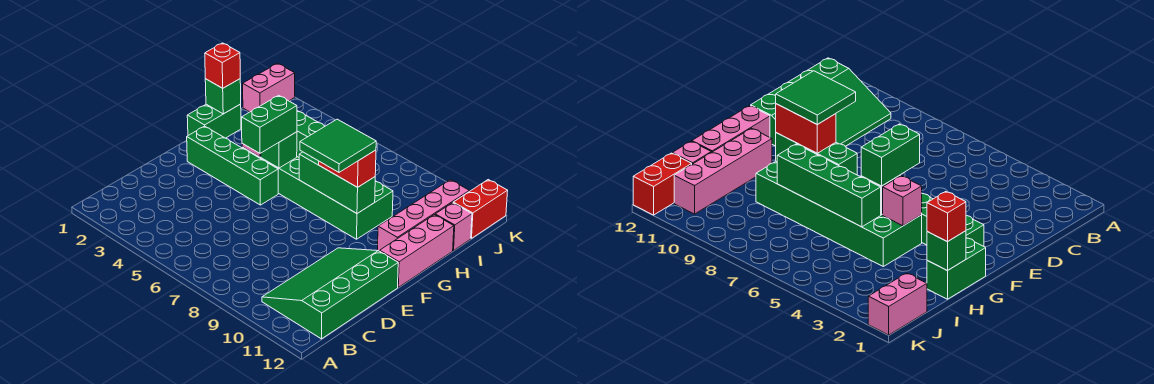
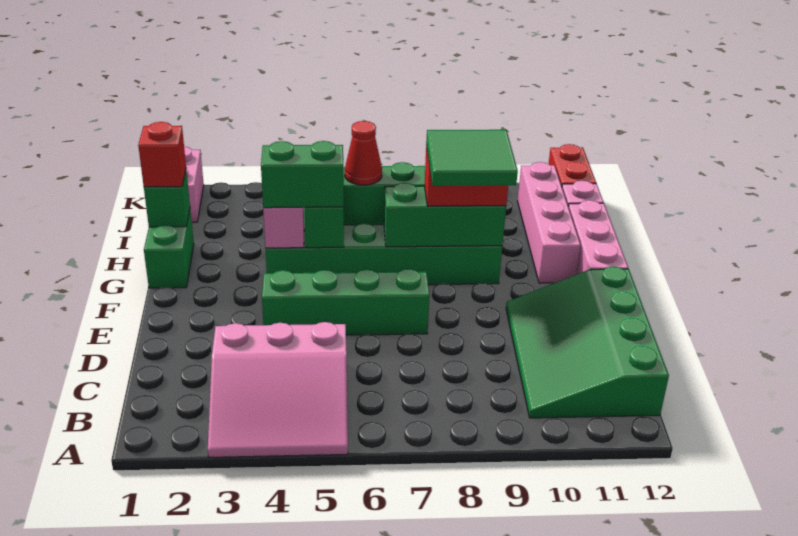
none -> pink 3x3 slope [208,322,348,457]
green 1x4 brick [187,126,278,205] -> green 1x4 brick moved to [262,269,430,335]
green 1x2 brick [242,95,297,153] -> green 1x2 brick turned to [261,141,344,208]
none -> red 1x1 cone [345,121,382,185]

